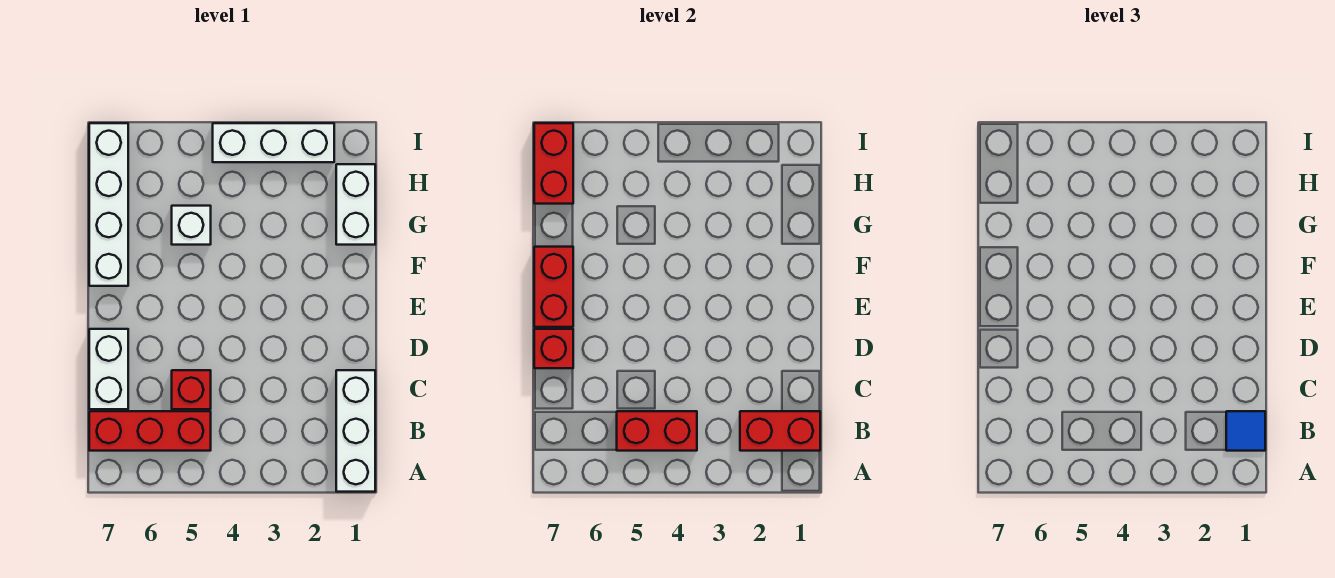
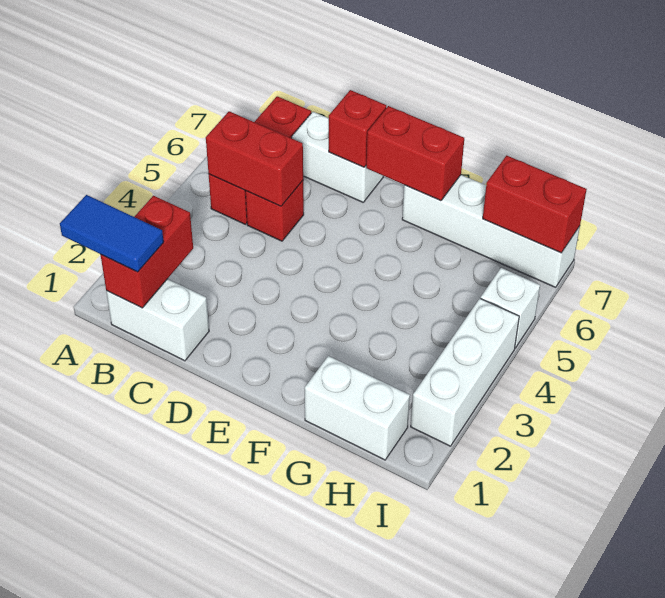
white 1x3 brick [336,370,375,492] -> white 1x2 brick [106,279,209,361]
blue 1x1 tile [1226,411,1265,451] -> blue 1x2 tile [60,195,164,272]
red 1x2 brick [617,411,697,451] -> red 1x2 brick turned to [206,111,303,206]
white 1x1 brick [172,206,211,245] -> white 1x1 brick moved to [481,268,540,348]

